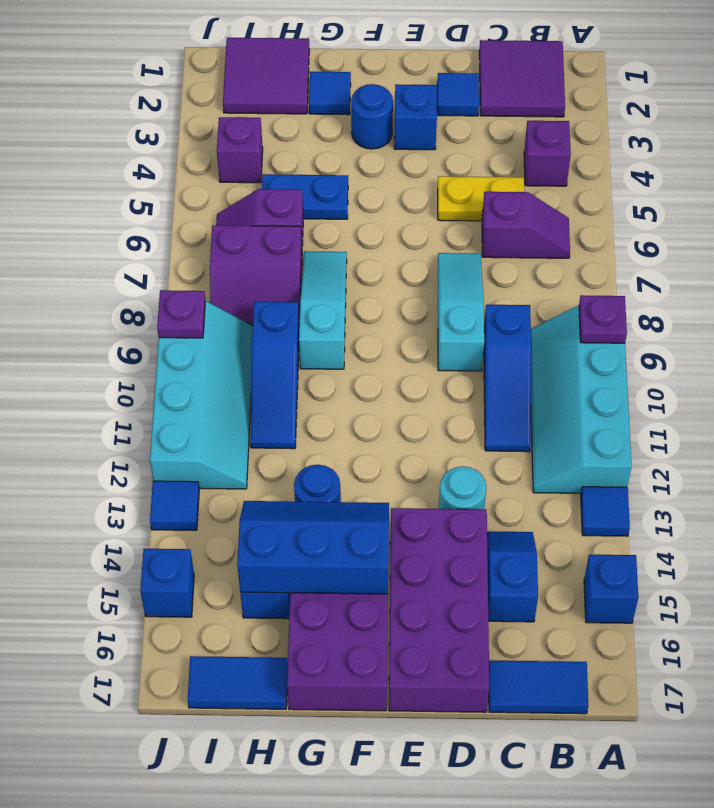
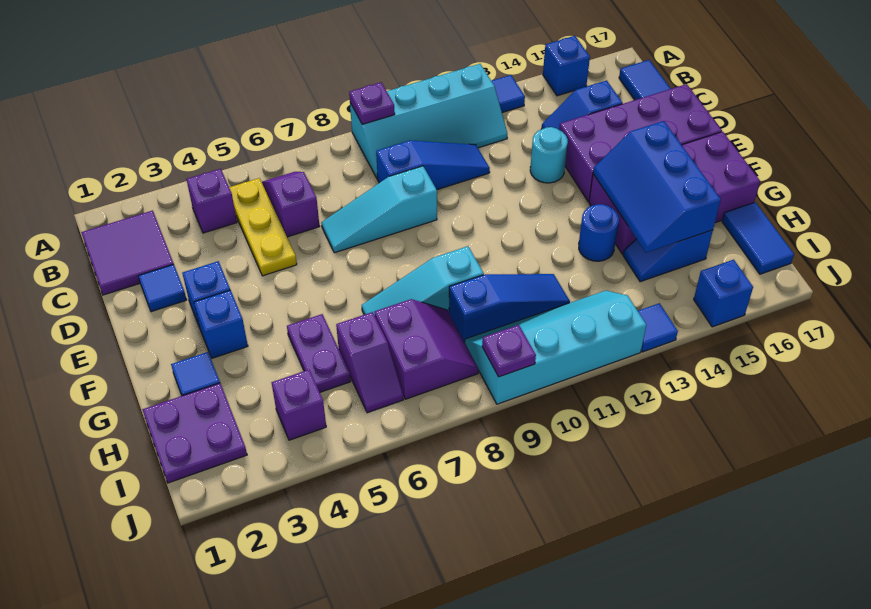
yellow 1x2 plate [438,176,524,221] -> yellow 1x3 plate [229,178,297,276]
blue 1x1 round brick [351,84,393,149] -> blue 1x1 brick [194,290,248,358]
blue 1x2 plate [262,174,348,219] -> purple 1x2 plate [287,314,351,392]
purple 2x2 tile [223,38,309,114] -> purple 2x2 plate [142,383,247,483]

